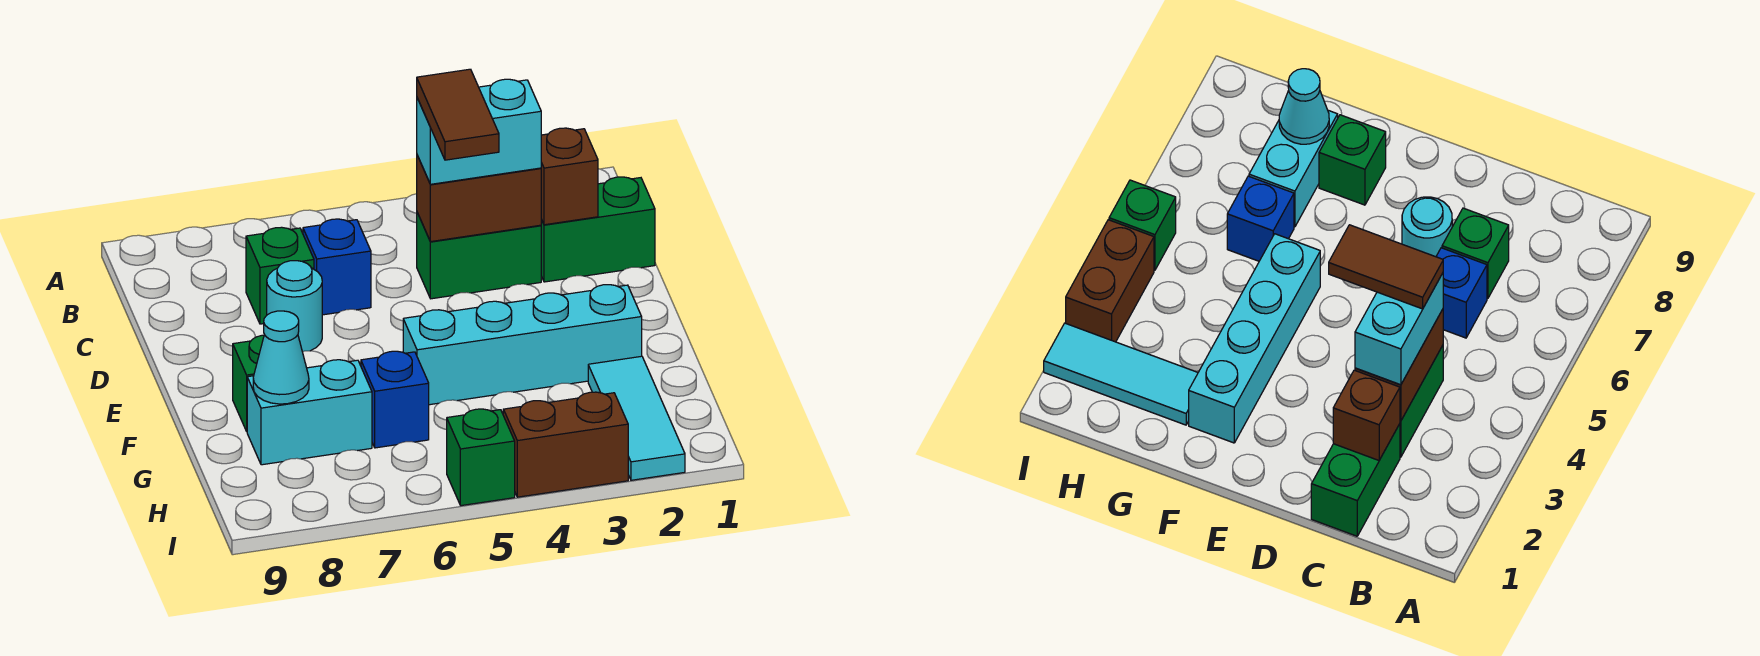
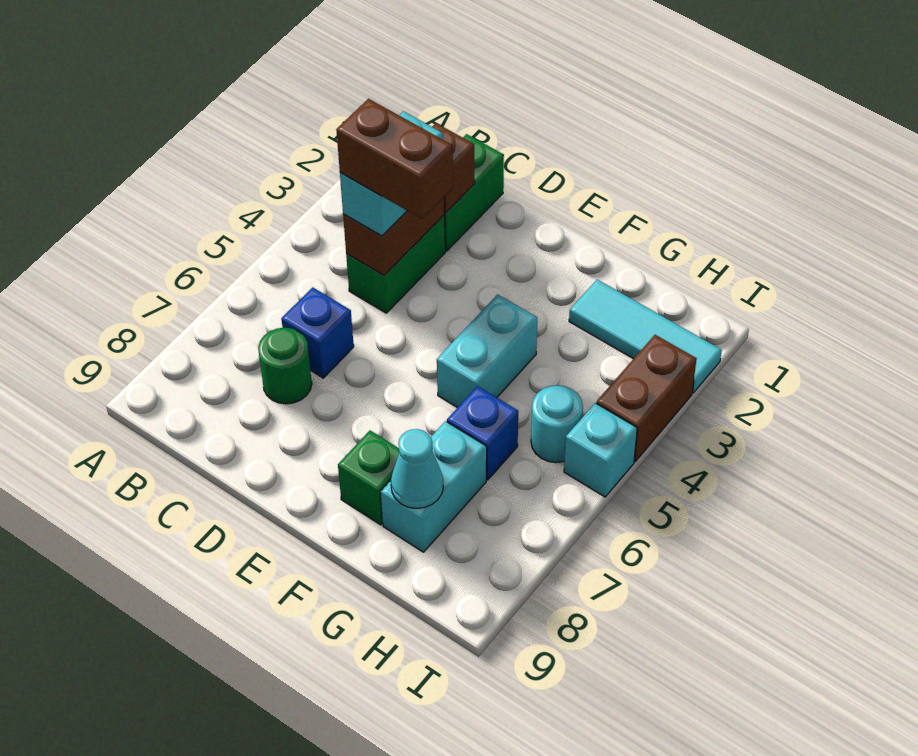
brown 1x2 tile [417,69,499,160] -> brown 1x2 brick [336,99,453,219]
green 1x1 brick [246,227,314,324] -> green 1x1 round brick [258,328,312,404]
cyan 1x1 round brick [267,261,322,352] -> cyan 1x1 round brick moved to [531,385,583,463]
cyan 1x4 brick [403,285,642,405] -> cyan 1x2 brick [437,294,537,408]
green 1x1 brick [447,409,515,506] -> cyan 1x1 brick [564,403,637,497]

